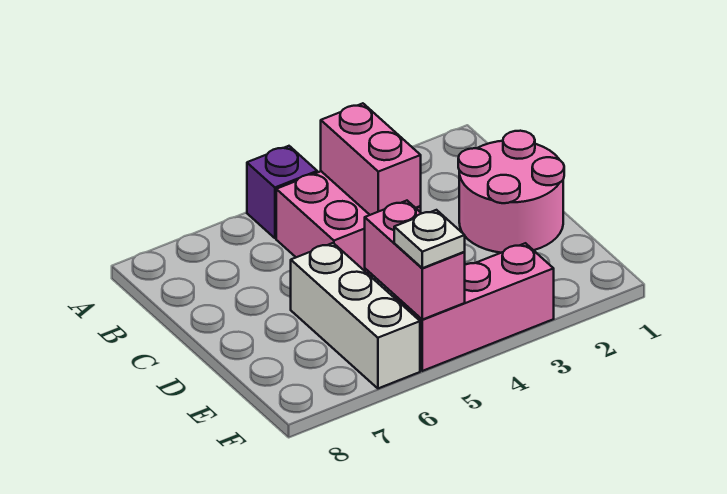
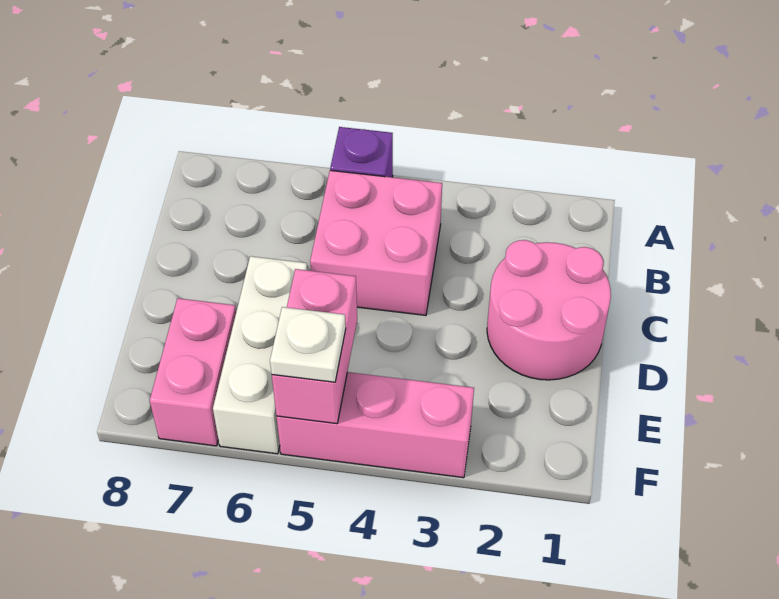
pink 1x2 brick [321,103,421,215] -> pink 1x2 brick moved to [150,298,236,446]

